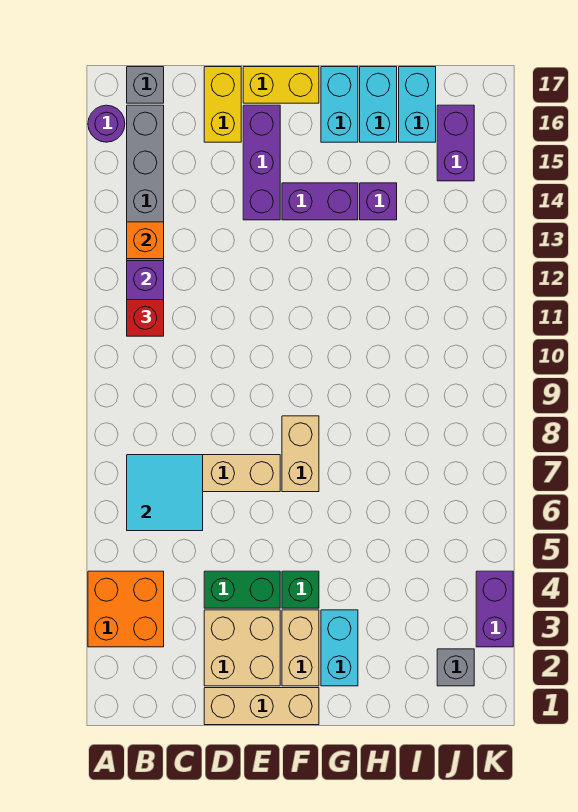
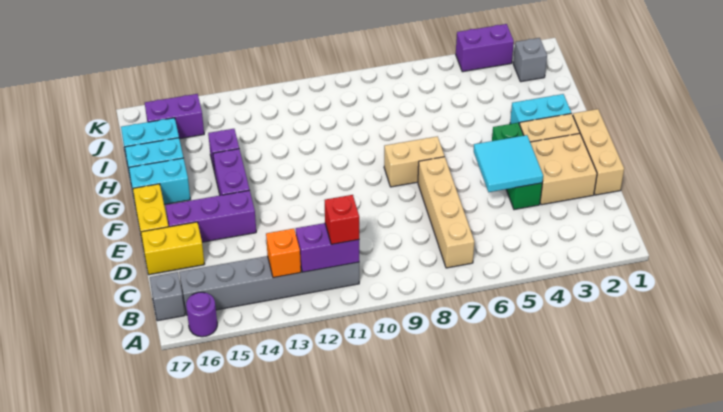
orange 2x2 brick [88,571,164,647] -> none
cyan 2x2 tile [127,455,203,531] -> cyan 2x2 tile moved to [474,135,543,192]

